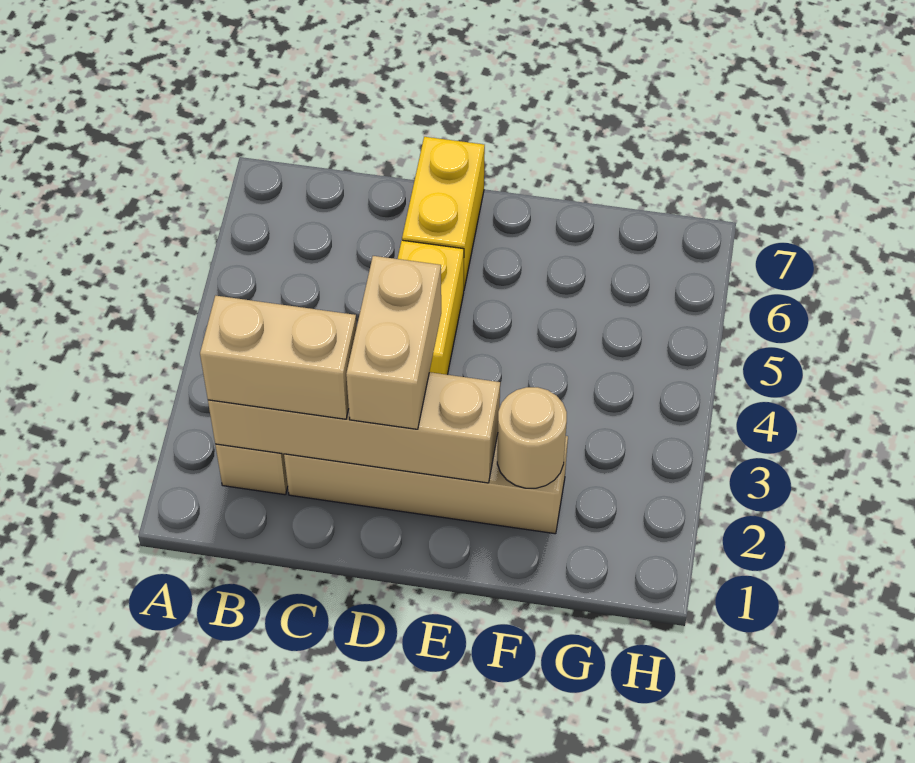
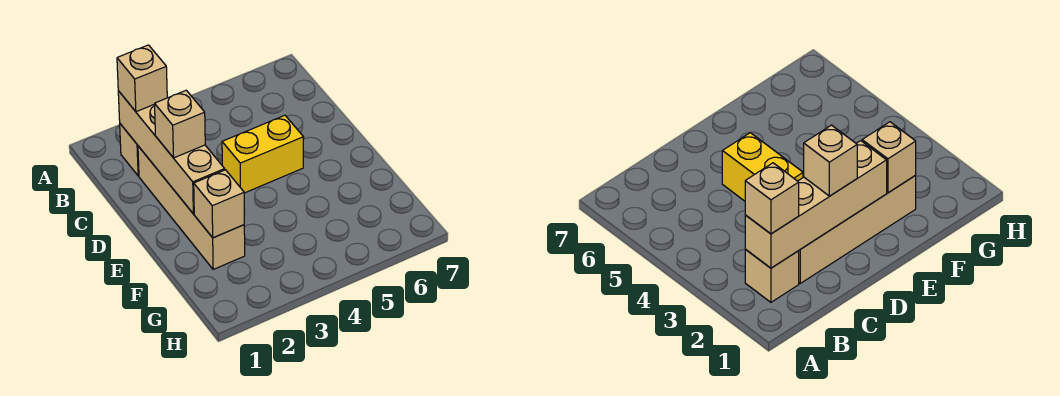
tan 1x2 brick [200,296,357,419] -> tan 1x1 brick [117,45,167,112]
tan 1x2 brick [346,256,441,429] -> tan 1x1 brick [155,90,205,158]
yellow 1x2 brick [402,137,485,289] -> none
tan 1x1 round brick [497,387,567,488] -> tan 1x1 brick [194,170,244,238]

